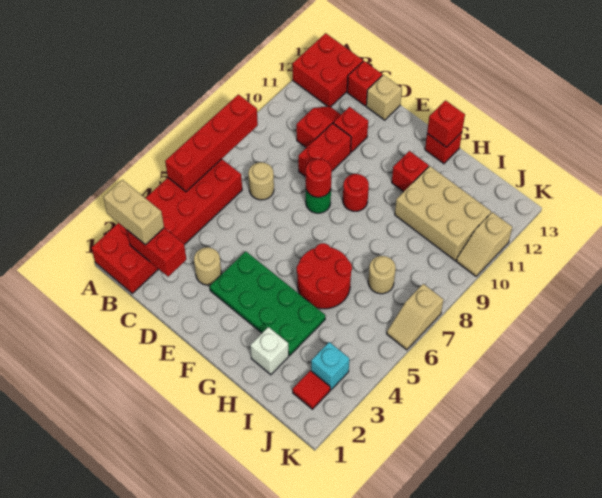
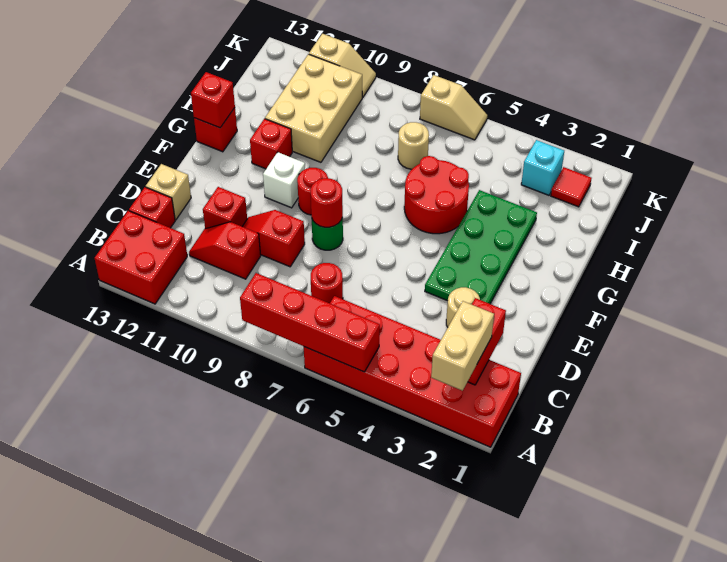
tan 1x1 round brick [248,162,274,200] -> red 1x1 round brick [311,263,343,303]
red 1x2 brick [298,123,351,177] -> red 1x2 slope [242,210,305,267]
white 1x1 brick [250,327,289,375] -> white 1x1 brick moved to [263,152,305,208]

